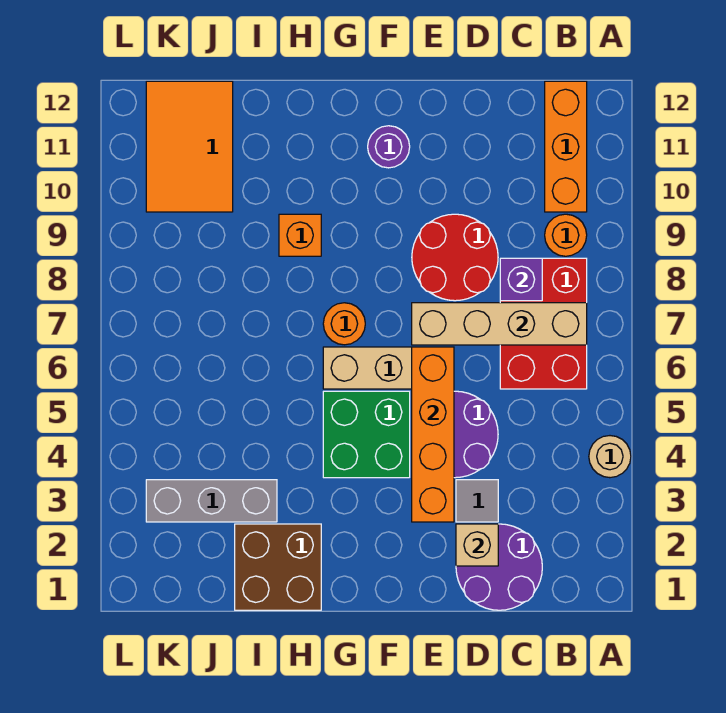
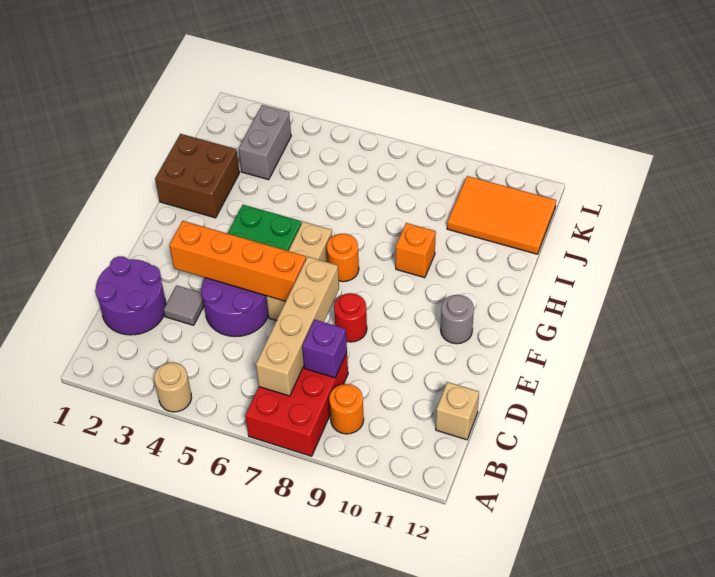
red 2x3 brick [500,258,587,389] -> red 2x3 brick turned to [245,353,348,456]
orange 1x3 brick [545,81,587,212] -> none
tan 1x1 brick [456,524,498,566] -> tan 1x1 brick moved to [436,382,479,440]
red 2x2 round brick [412,214,498,301] -> red 1x1 round brick [334,293,367,342]
purple 1x1 round brick [368,126,410,168] -> grey 1x1 round brick [441,295,474,344]
grey 1x3 brick [146,480,277,522] -> grey 1x2 brick [239,105,291,180]

